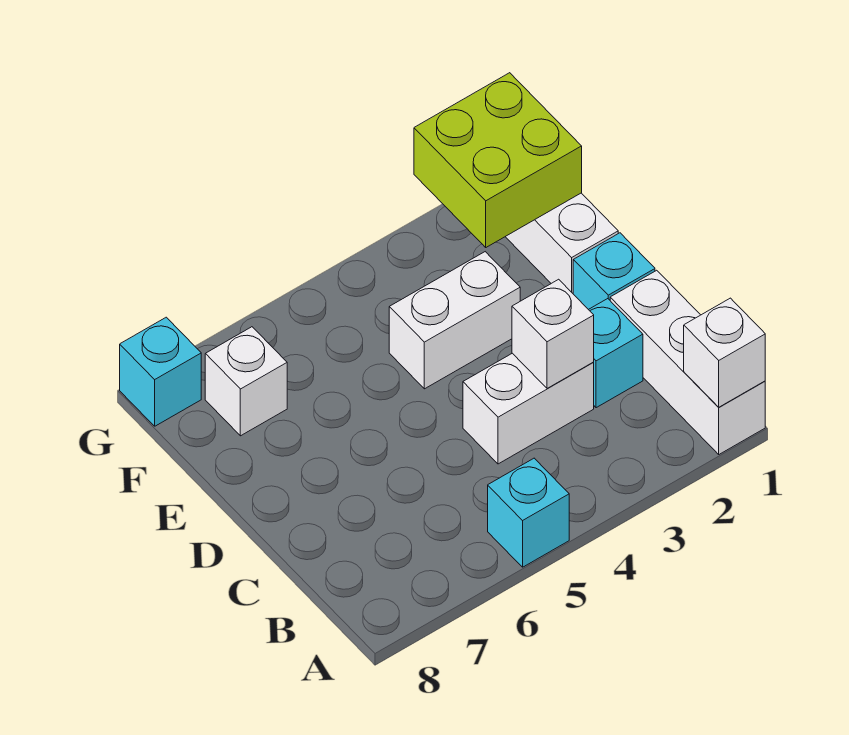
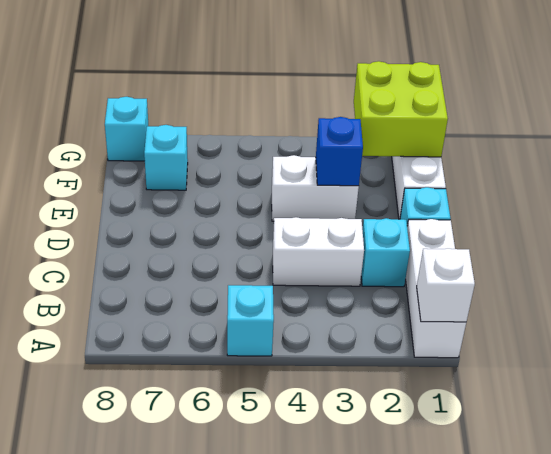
white 1x1 brick [512,279,594,388] -> none
none -> blue 1x1 brick [316,117,363,186]
white 1x1 brick [205,327,287,436] -> cyan 1x1 brick [144,125,188,190]

